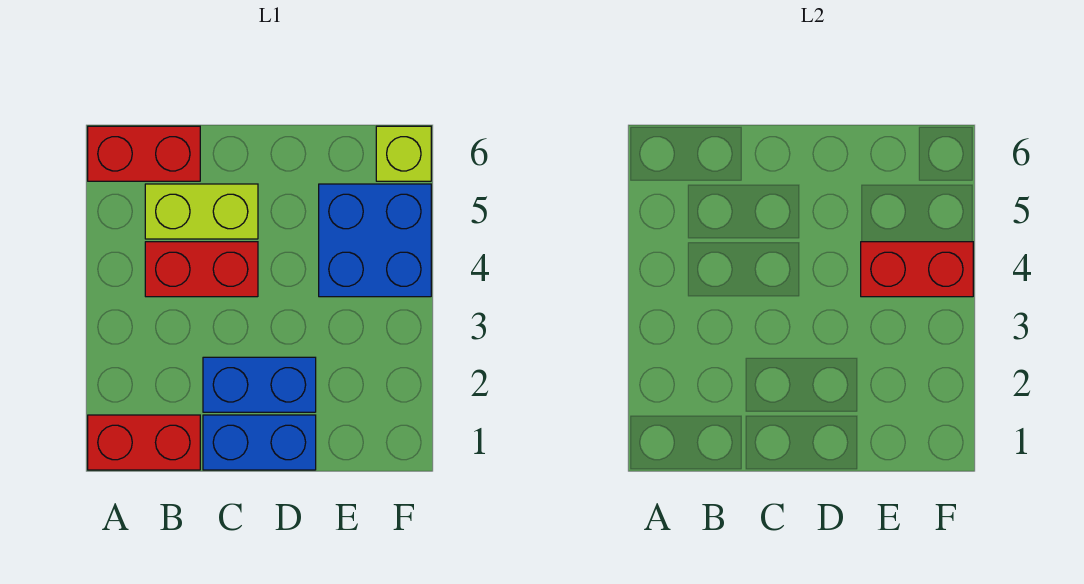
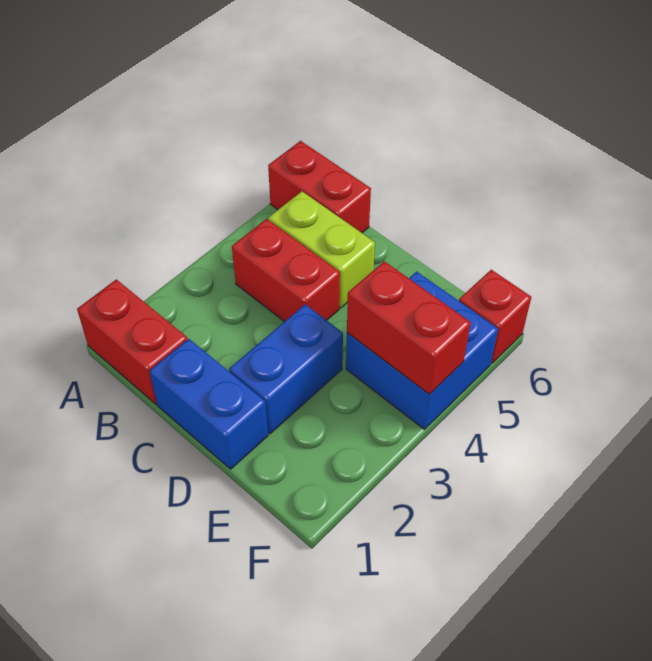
blue 1x2 brick [203,357,316,412] -> blue 1x2 brick turned to [229,304,343,434]
lime 1x1 brick [376,126,431,181] -> red 1x1 brick [459,270,531,363]

